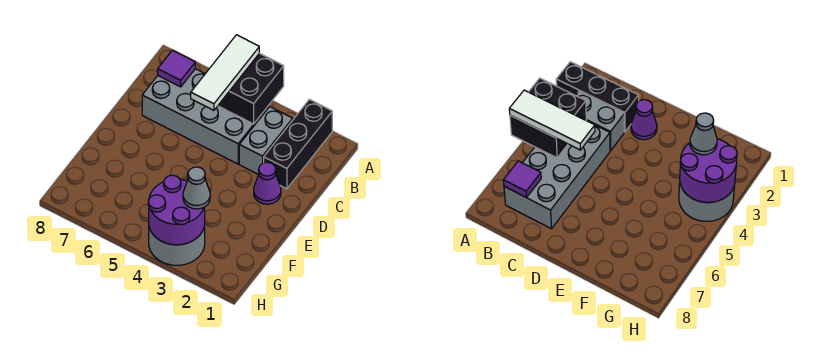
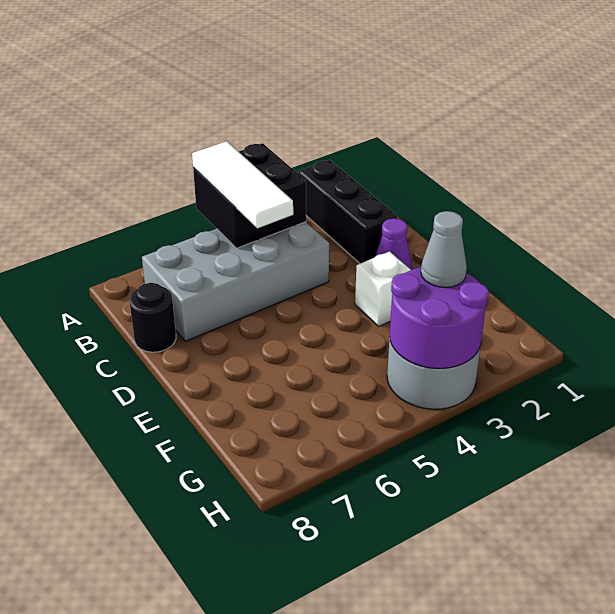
grey 1x2 brick [239,107,293,174] -> none
purple 1x1 tile [158,50,195,87] -> none
none -> black 1x1 round brick [130,283,176,352]
none -> white 1x1 brick [355,252,411,326]

